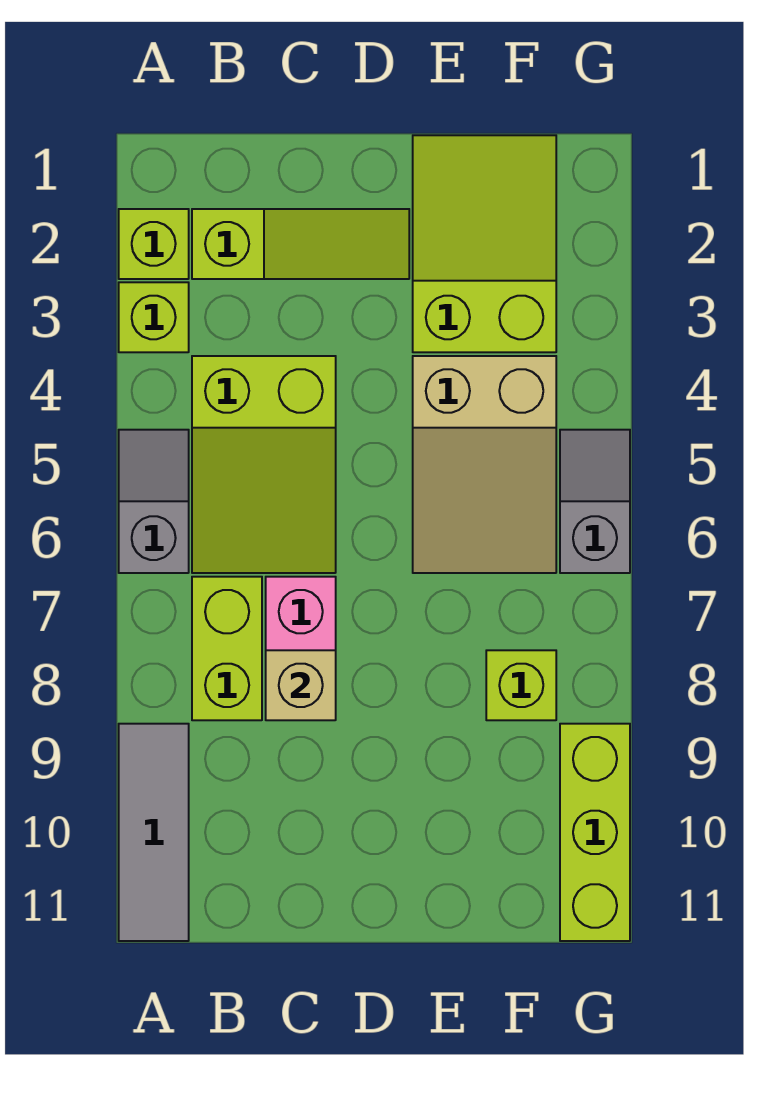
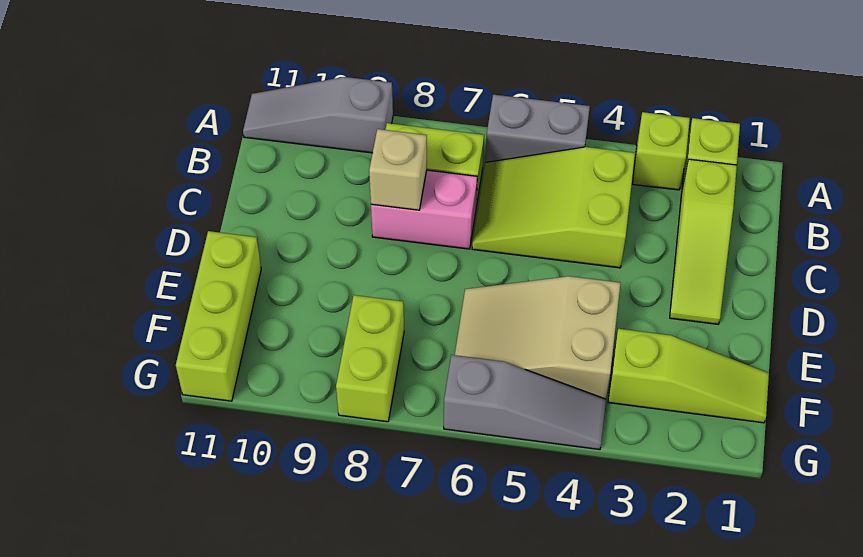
grey 1x2 slope [119,430,189,573] -> grey 1x2 brick [486,95,590,162]
grey 1x3 tile [119,724,189,941] -> grey 1x3 slope [243,77,393,153]
lime 2x3 slope [413,135,556,352] -> lime 1x3 slope [608,329,769,423]
lime 1x1 brick [486,650,556,720] -> lime 1x2 brick [336,295,404,422]
grey 1x2 slope [560,430,630,573] -> grey 1x3 slope [444,355,606,450]
lime 1x3 brick [560,724,630,941] -> lime 1x3 brick turned to [176,231,261,401]

